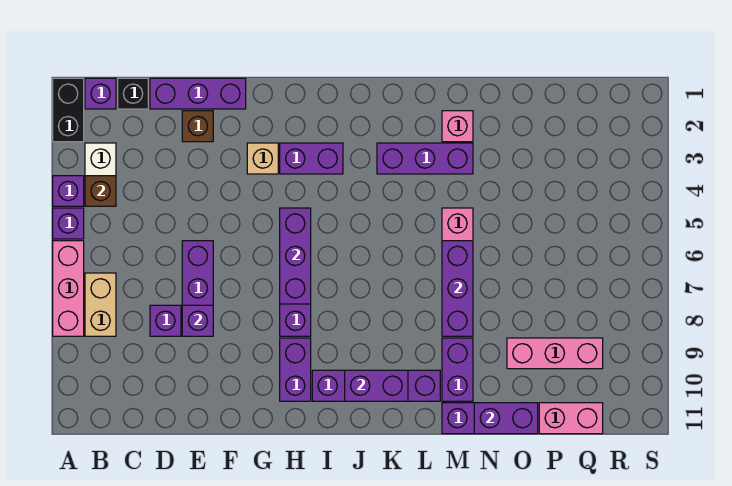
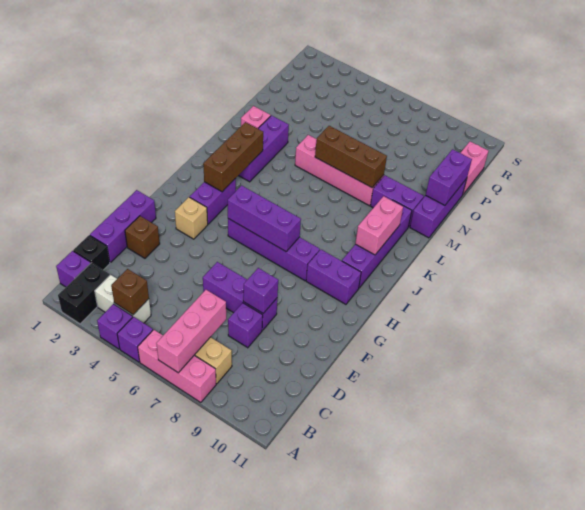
black 1x2 brick [53,78,84,142] -> black 1x2 brick turned to [58,263,110,324]
none -> brown 1x3 brick [203,122,263,192]
purple 1x2 brick [345,370,408,401] -> pink 1x2 brick [355,196,403,255]
purple 1x3 brick [442,241,473,336] -> brown 1x3 brick [315,126,387,188]
pink 1x3 brick [507,338,603,369] -> pink 1x3 brick moved to [156,290,226,373]

